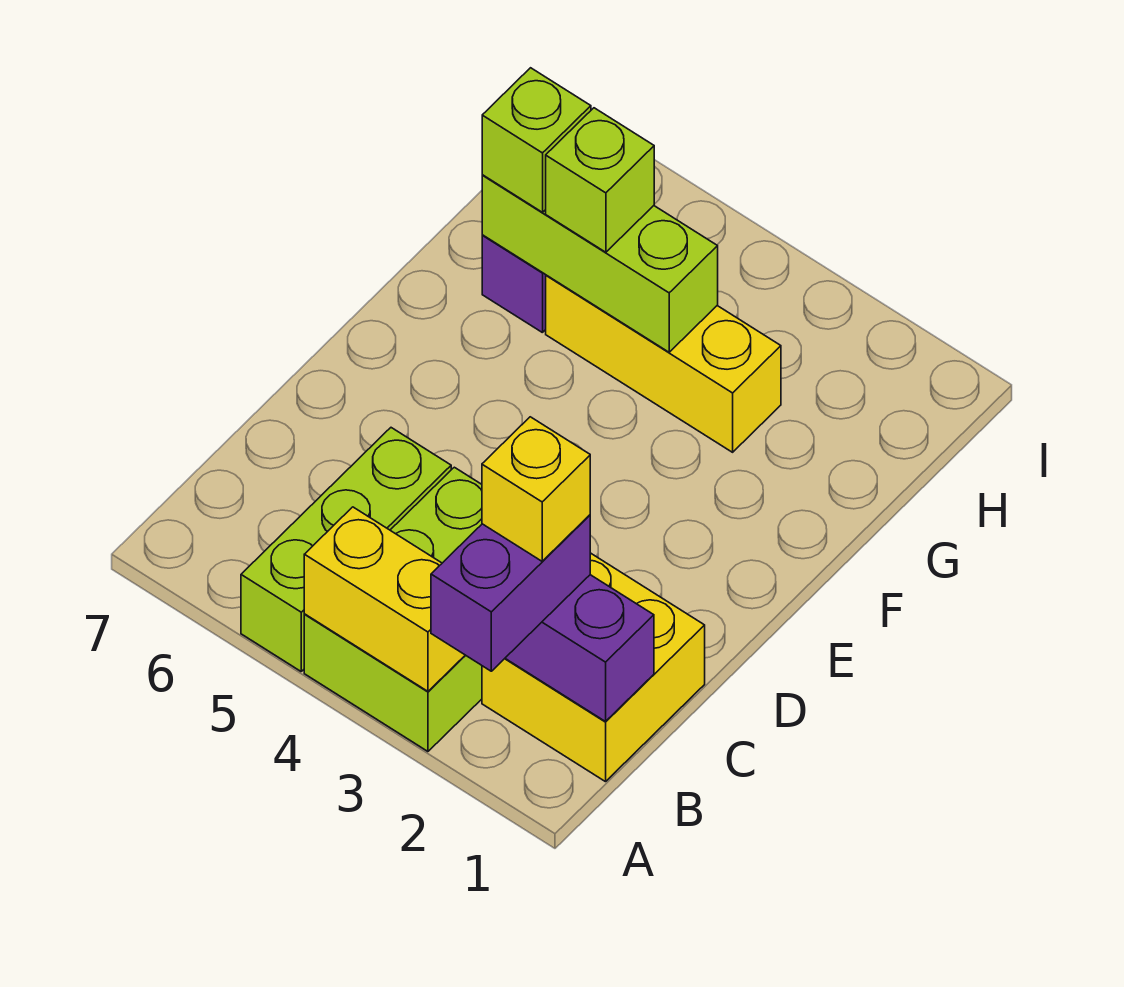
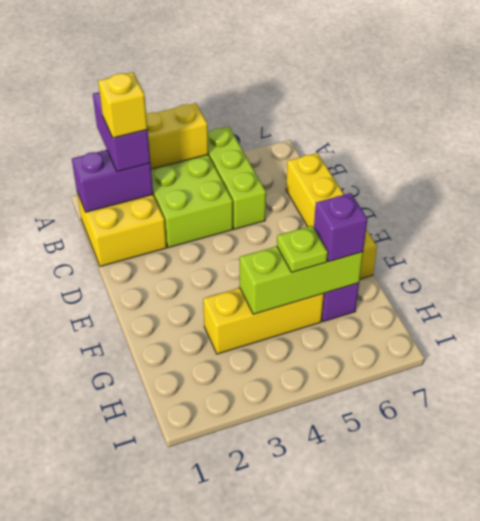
none -> yellow 1x4 brick [286,153,377,279]
lime 1x1 brick [546,108,654,252] -> lime 1x1 plate [277,226,328,272]
lime 1x1 brick [482,68,591,212] -> purple 1x1 brick [314,193,367,262]

